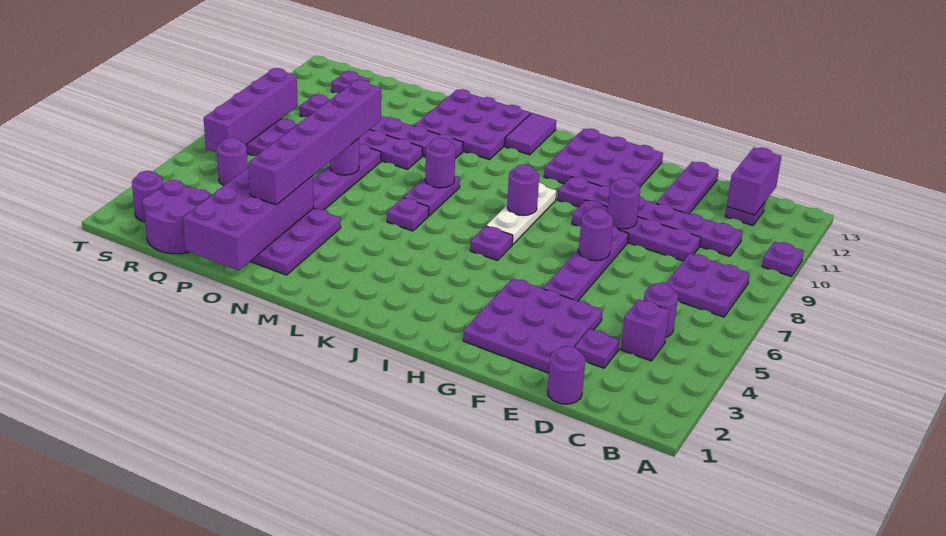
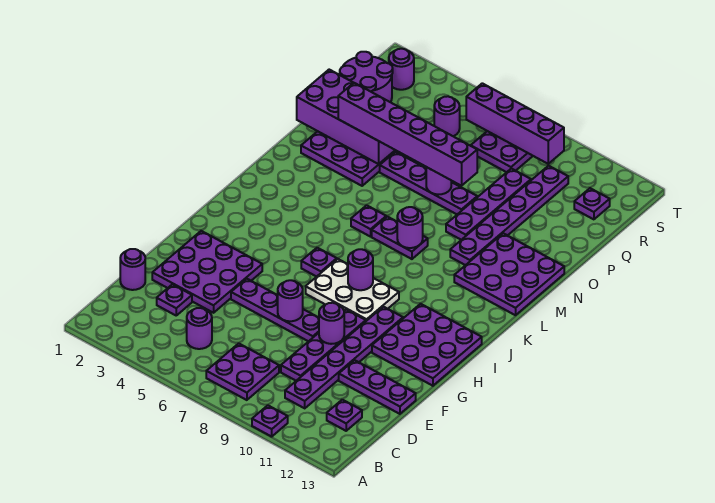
purple 1x1 brick [621,299,669,361] -> none
purple 1x2 brick [727,148,782,215] -> none
white 1x3 plate [486,183,556,245] -> white 2x3 plate [306,259,399,321]
purple 1x2 tile [505,113,556,155] -> none

